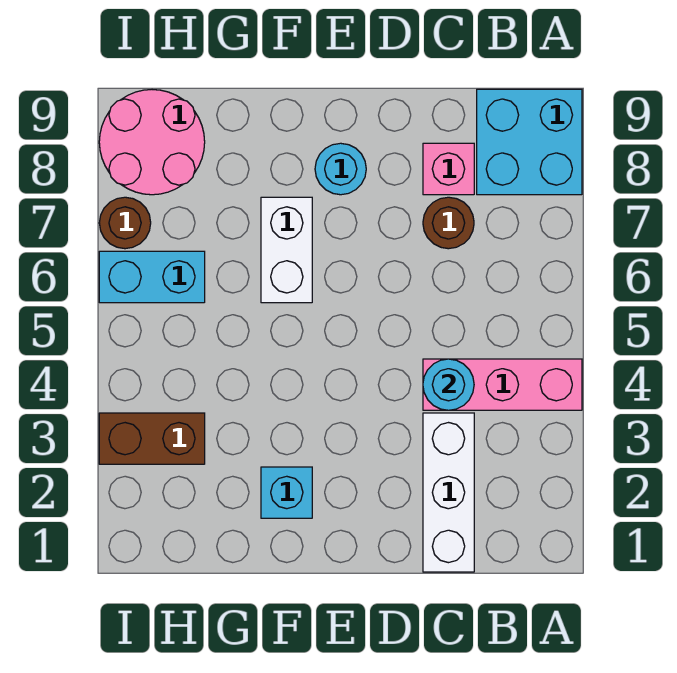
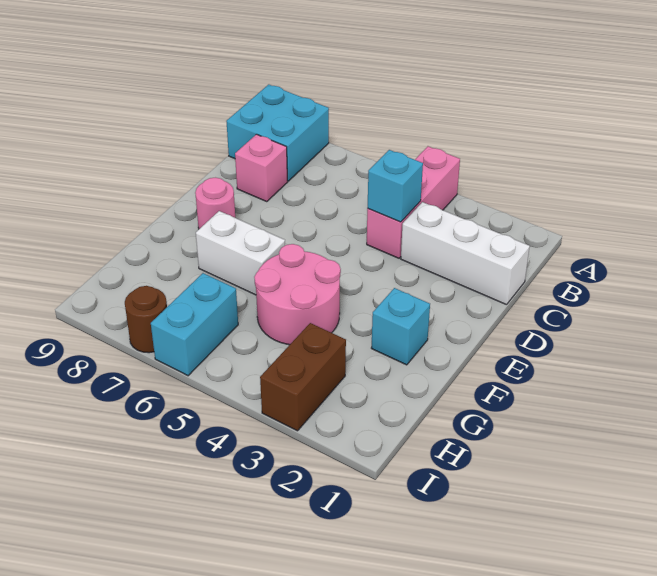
cyan 1x1 round brick [423,359,474,410] -> cyan 1x1 brick [368,150,423,222]
brown 1x1 round brick [423,197,474,249] -> none
cyan 1x1 round brick [315,143,366,195] -> pink 1x1 round brick [195,178,235,229]
pink 2x2 round brick [99,90,205,195] -> pink 2x2 round brick moved to [254,244,341,345]

